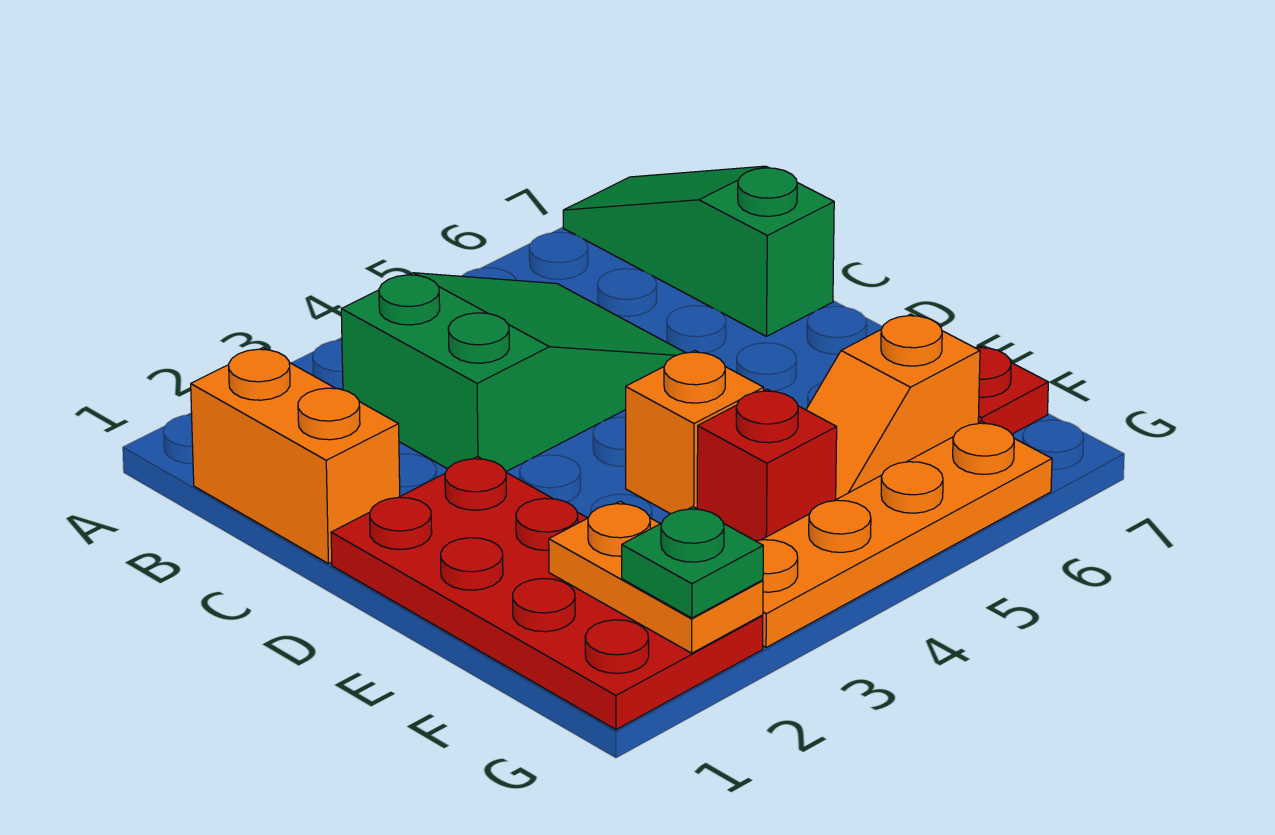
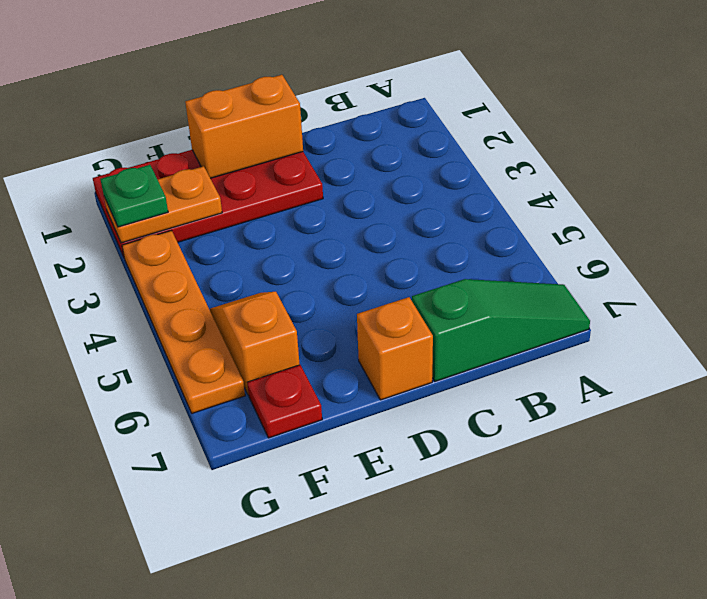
orange 1x2 brick [191,348,400,564] -> orange 1x2 brick moved to [185,75,303,178]
green 2x3 slope [341,273,686,471] -> none
orange 1x1 brick [626,351,764,514] -> orange 1x1 brick moved to [357,297,433,400]
red 1x1 brick [697,389,837,541] -> none

